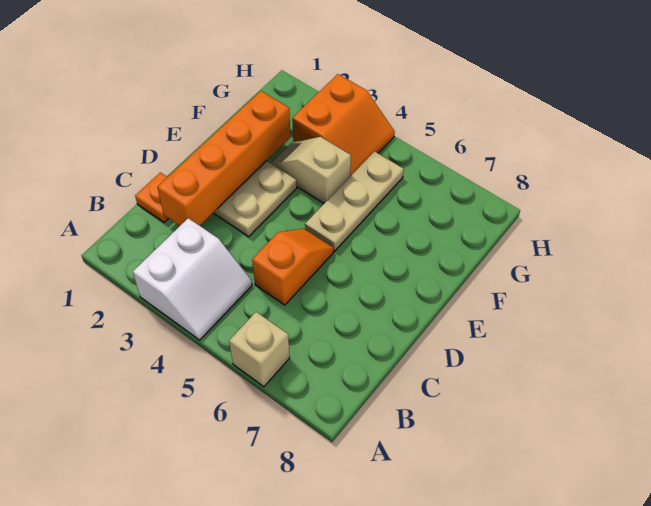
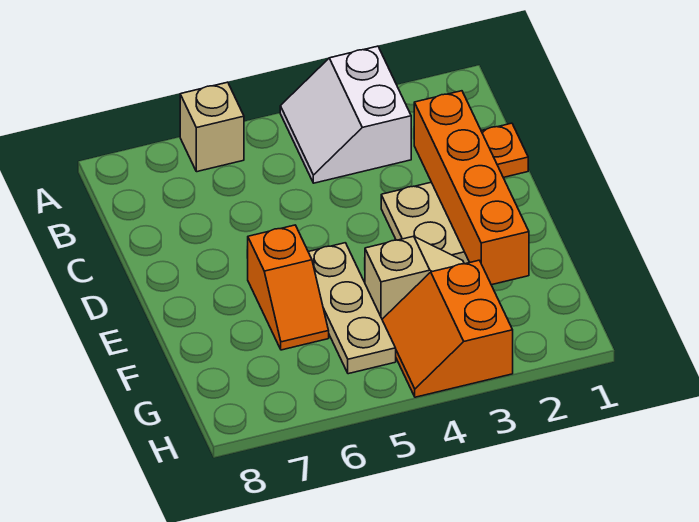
orange 1x2 slope [252,229,334,305] -> orange 1x2 slope moved to [248,225,329,350]

